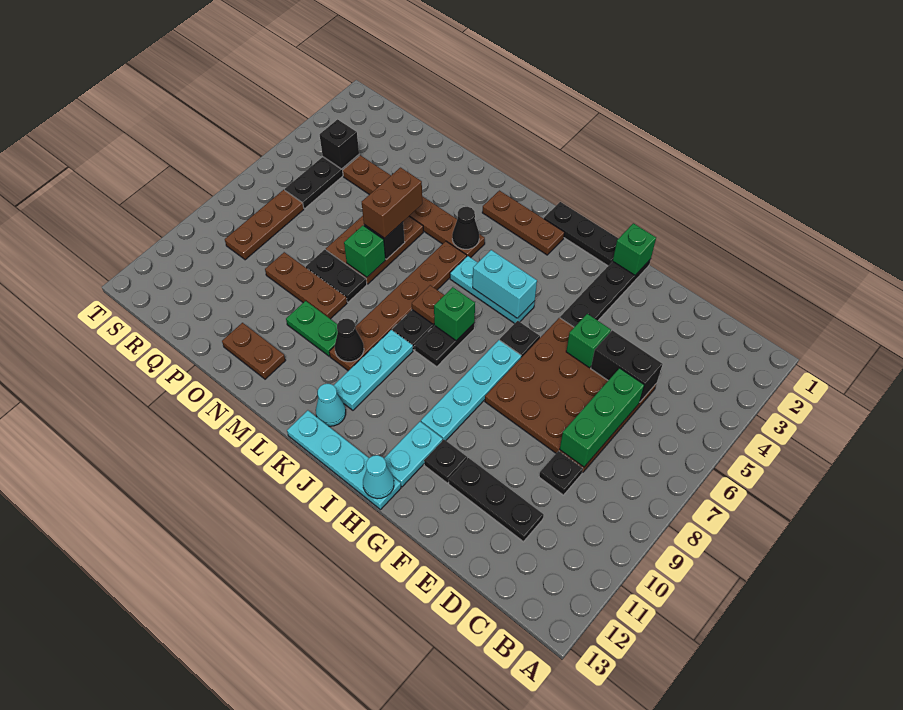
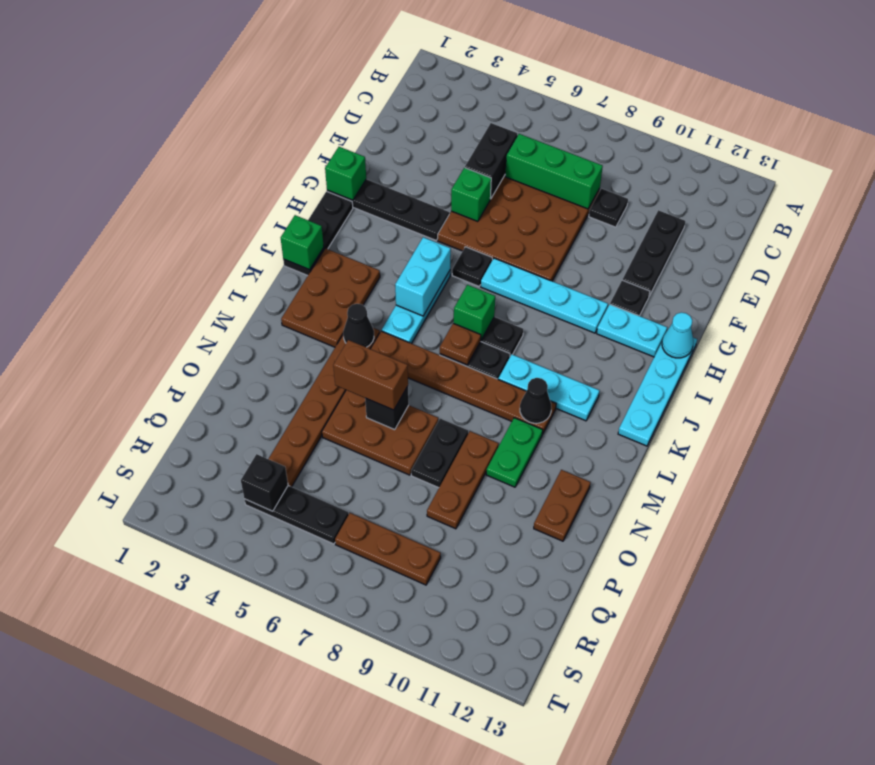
brown 1x3 plate [482,191,564,255] -> brown 2x3 plate [281,248,380,347]
cyan 1x1 cone [316,384,346,426] -> none
green 1x1 brick [344,225,385,277] -> green 1x1 brick moved to [281,215,324,270]

